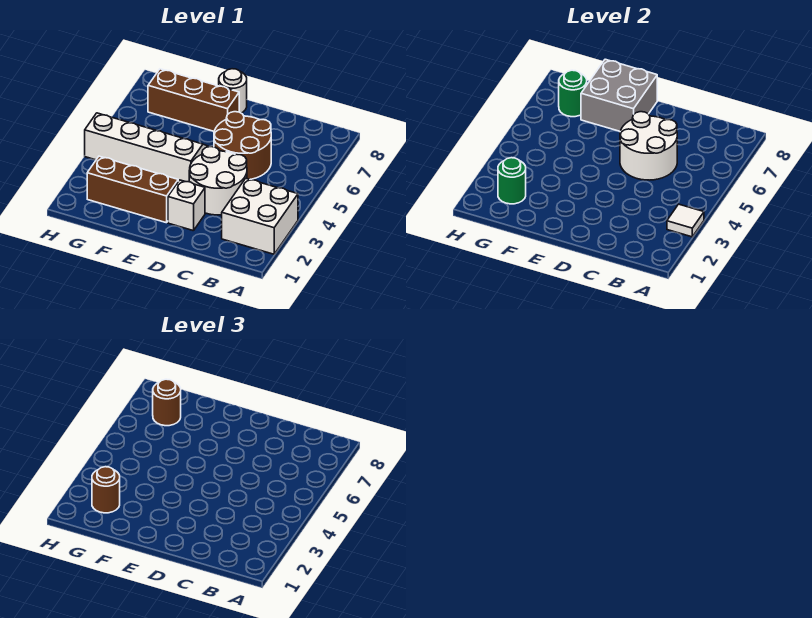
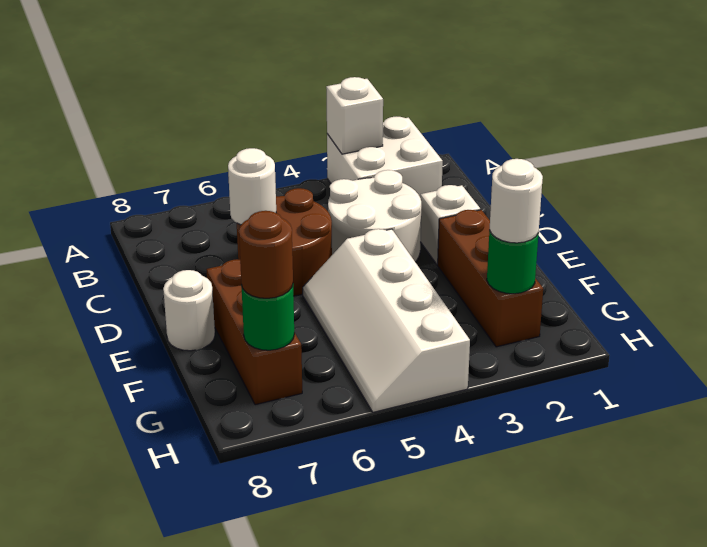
white 1x1 tile [667,204,704,237] -> white 1x1 brick [326,77,383,154]
white 2x2 round brick [620,112,677,180] -> white 1x1 round brick [228,148,276,225]
grey 2x2 brick [581,59,657,131] -> none
brown 1x1 round brick [92,467,120,513] -> white 1x1 round brick [489,159,543,243]

